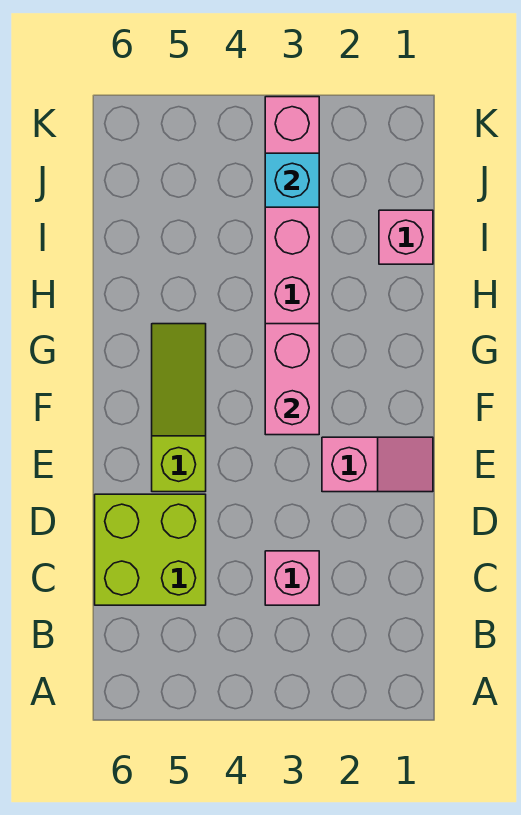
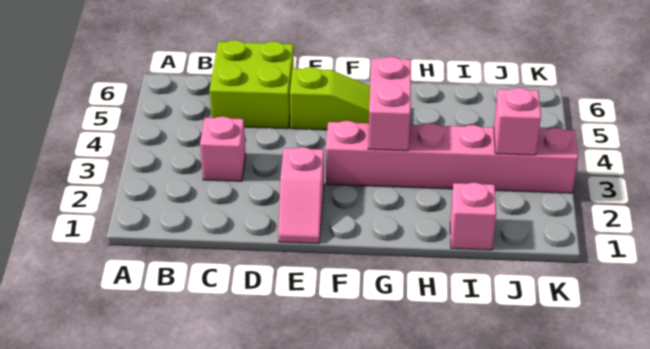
pink 1x2 brick [265,324,319,435] -> pink 1x2 brick turned to [368,57,411,151]
cyan 1x1 brick [265,153,319,207] -> pink 1x1 brick [494,88,541,155]

